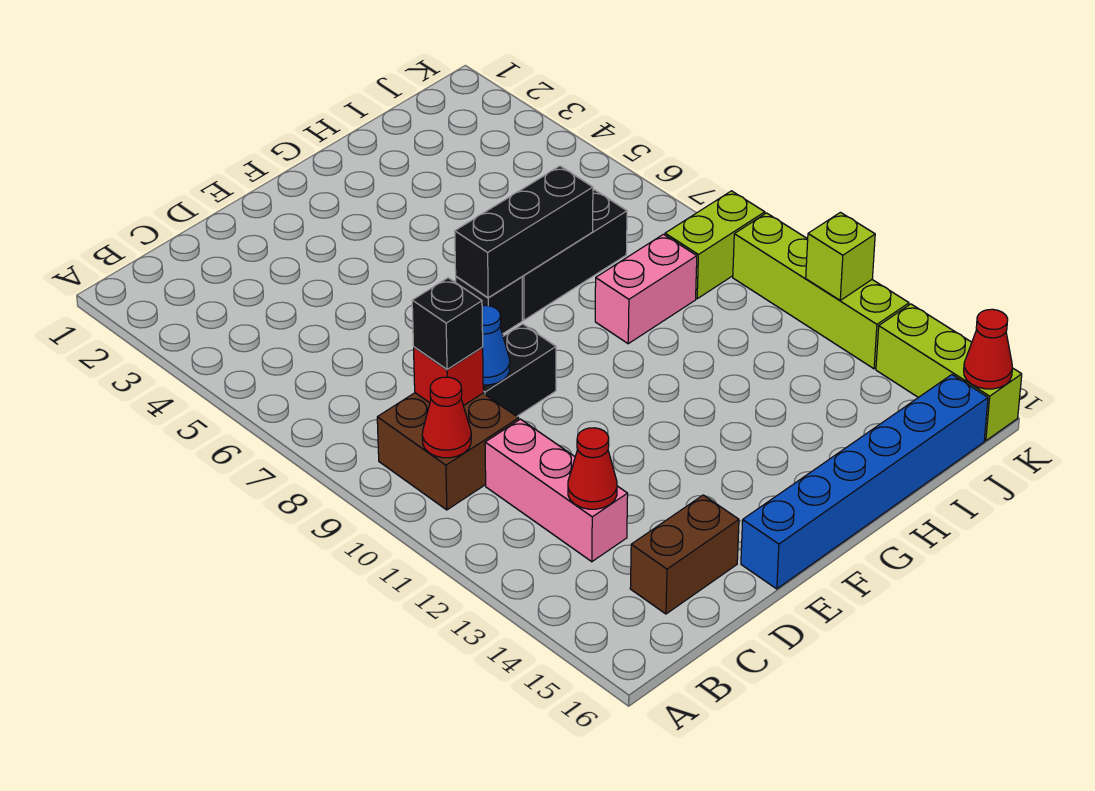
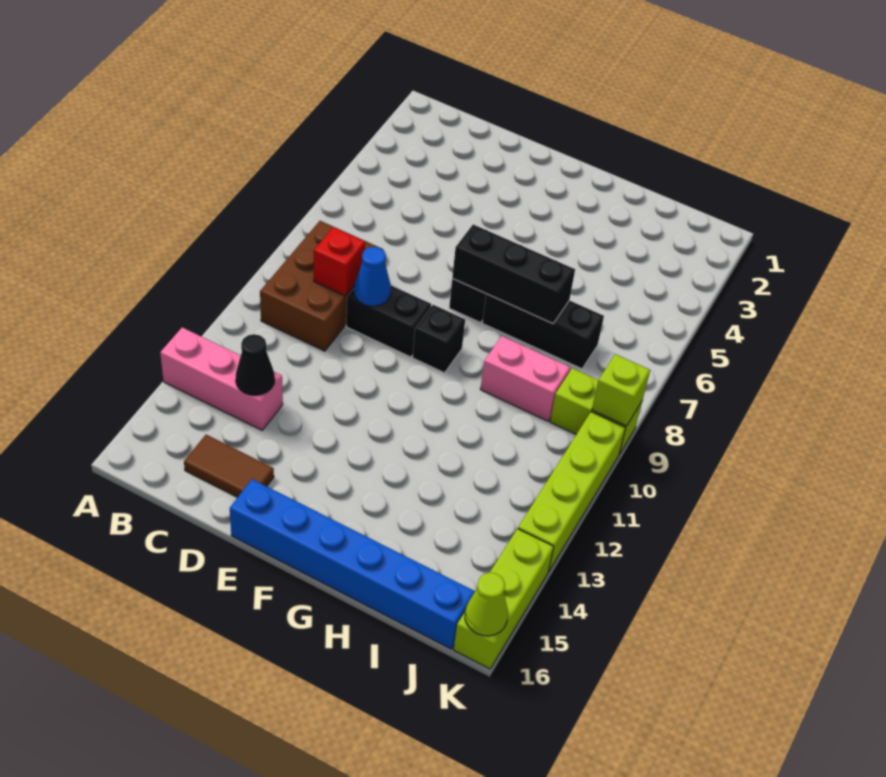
brown 2x2 brick [377,393,519,510] -> brown 2x3 brick [260,221,383,351]
red 1x1 cone [422,377,471,458] -> none
black 1x1 brick [412,278,483,369] -> black 1x1 brick moved to [413,305,465,373]
pink 1x3 brick [485,419,628,562] -> pink 1x3 brick turned to [160,328,283,430]
red 1x1 cone [568,428,617,509] -> black 1x1 cone [236,334,275,395]
brown 1x2 brick [630,495,739,614] -> brown 1x2 tile [184,435,274,497]
lime 1x1 brick [806,212,875,300] -> lime 1x1 brick moved to [592,354,650,426]
red 1x1 cone [964,309,1012,389] -> lime 1x1 cone [465,573,508,636]

